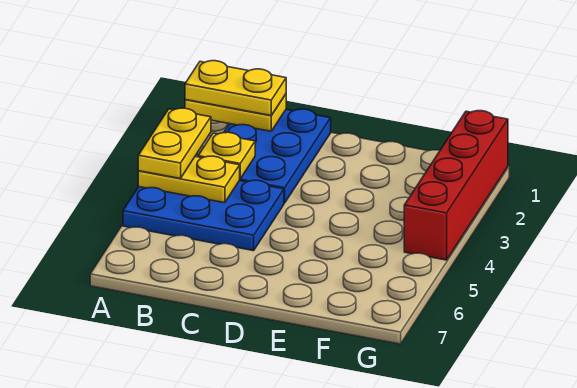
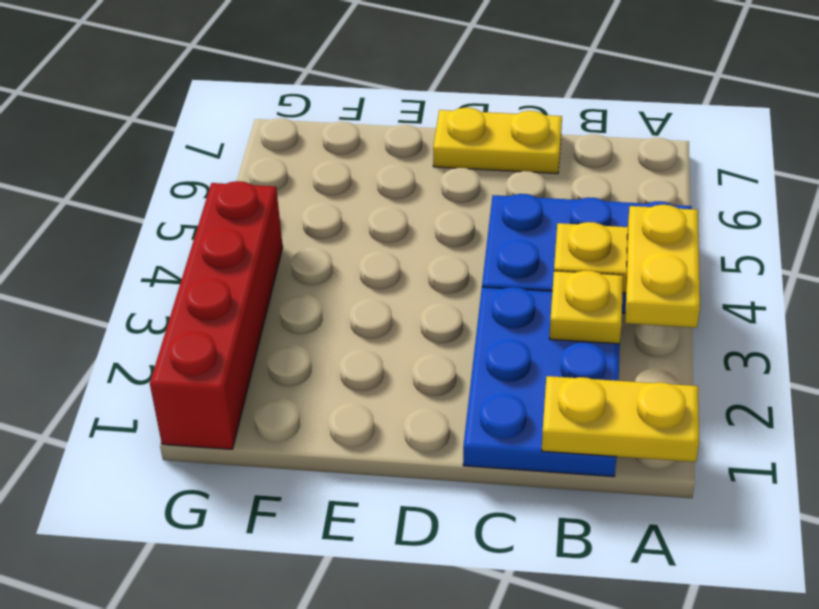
yellow 1x2 plate [185,61,286,115] -> yellow 1x2 plate moved to [433,108,562,174]

